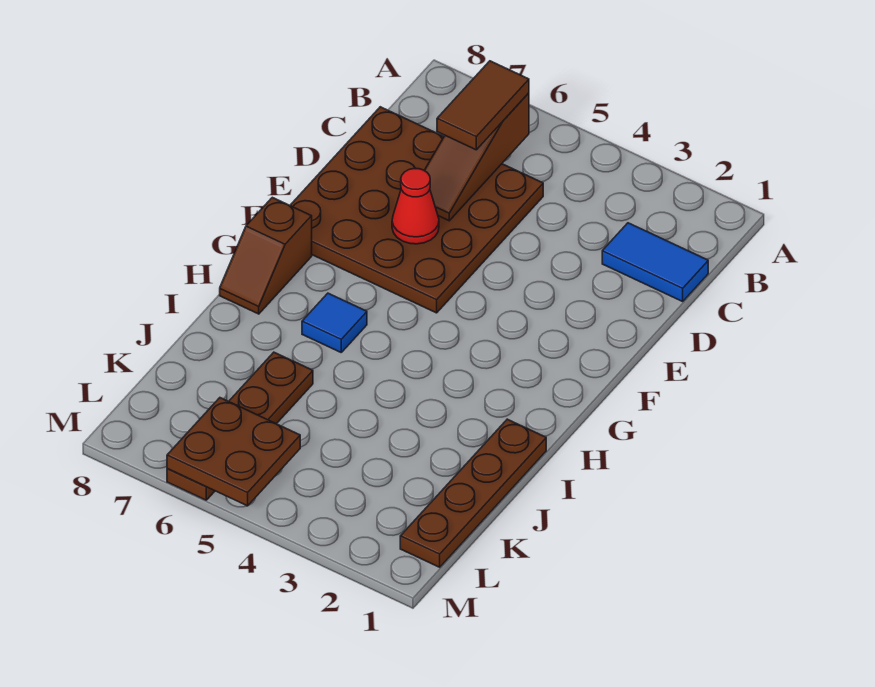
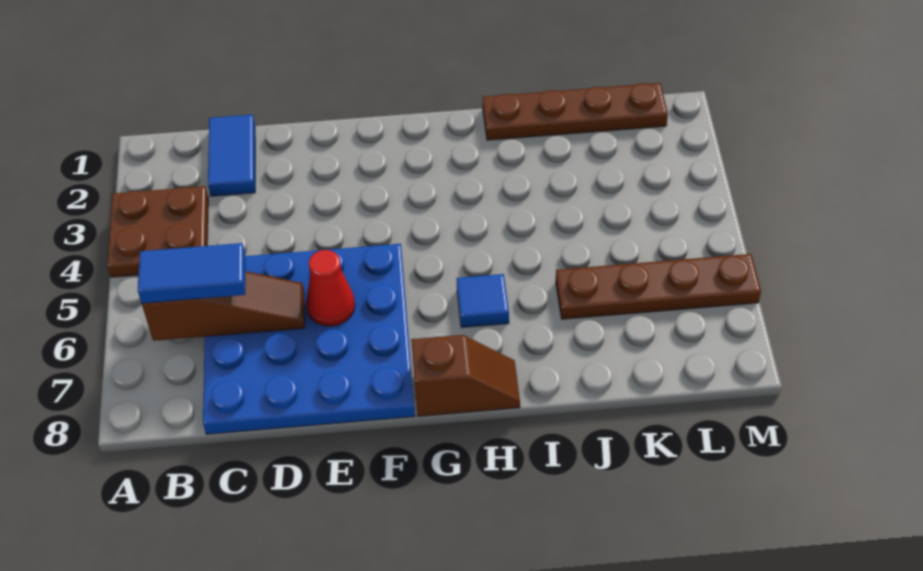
brown 1x2 tile [437,61,529,150] -> blue 1x2 tile [138,243,245,303]
brown 4x4 plate [290,107,543,313] -> blue 4x4 plate [203,244,415,434]
brown 2x2 plate [167,398,300,506] -> brown 2x2 plate moved to [107,186,208,277]

